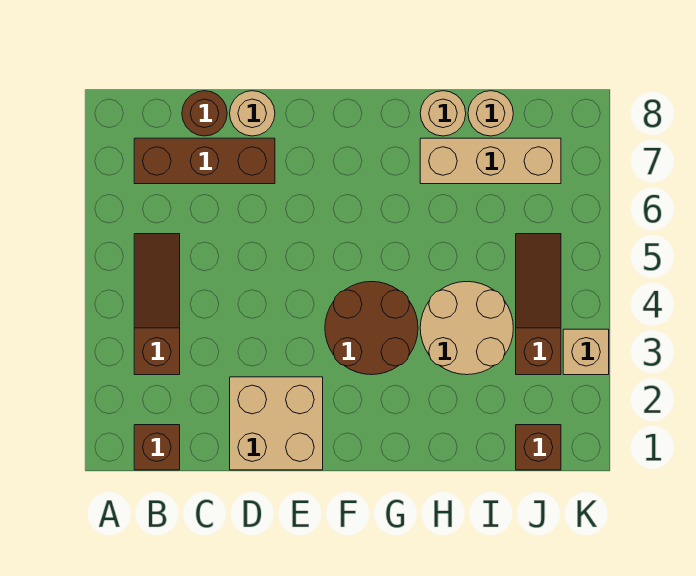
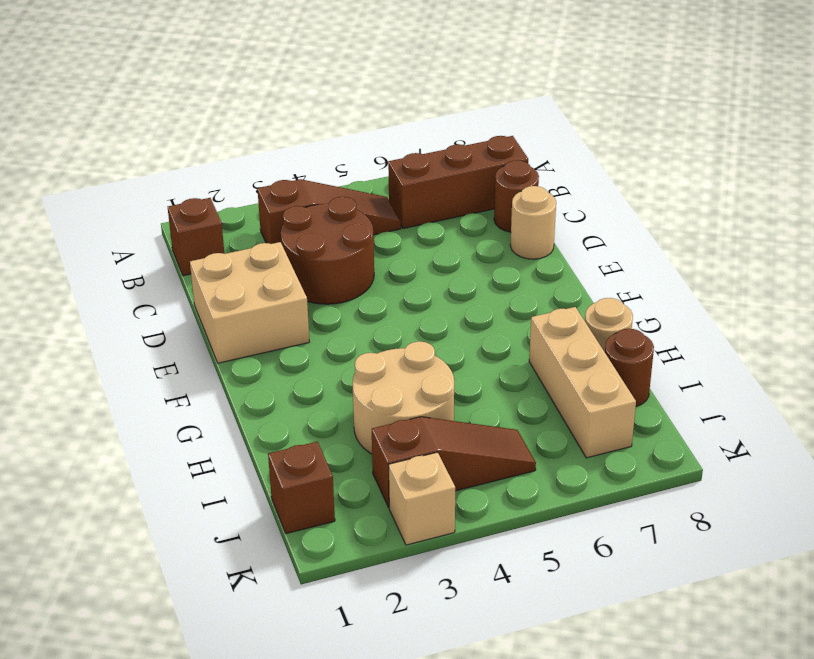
brown 1x3 brick [134,138,275,184] -> brown 1x3 brick turned to [388,136,528,228]
brown 2x2 round brick [325,282,418,375] -> brown 2x2 round brick moved to [281,197,374,304]
tan 1x1 round brick [468,91,513,136] -> brown 1x1 round brick [605,329,654,406]

